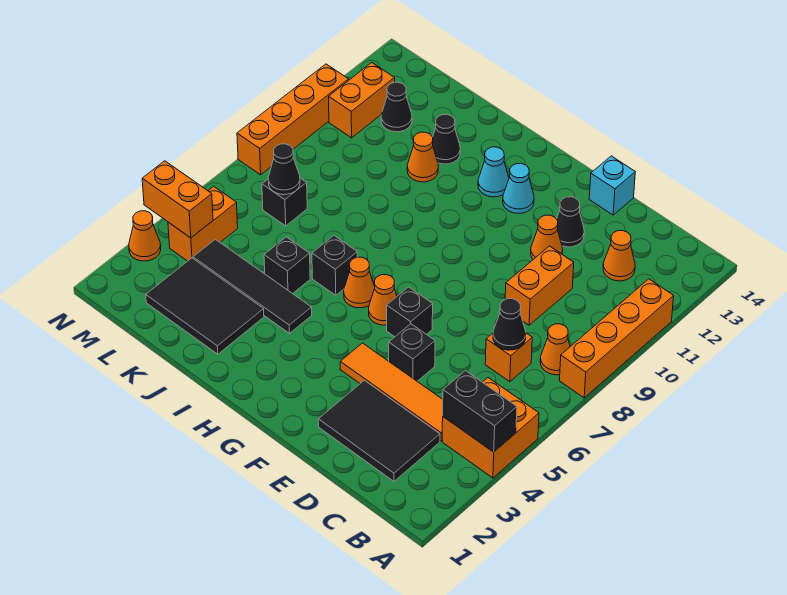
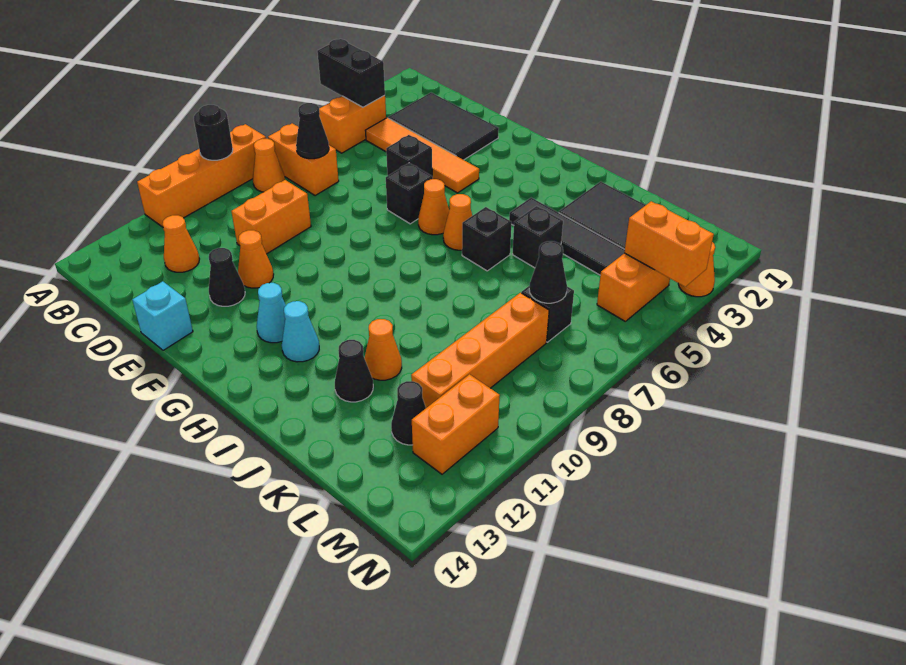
orange 2x2 brick [442,378,539,478] -> orange 1x2 brick [319,95,386,153]
none -> black 1x1 round brick [194,105,233,160]
orange 1x1 brick [485,333,532,382] -> orange 1x2 brick [268,123,339,196]
orange 1x4 brick [237,64,349,175] -> orange 1x4 brick moved to [411,293,549,408]

